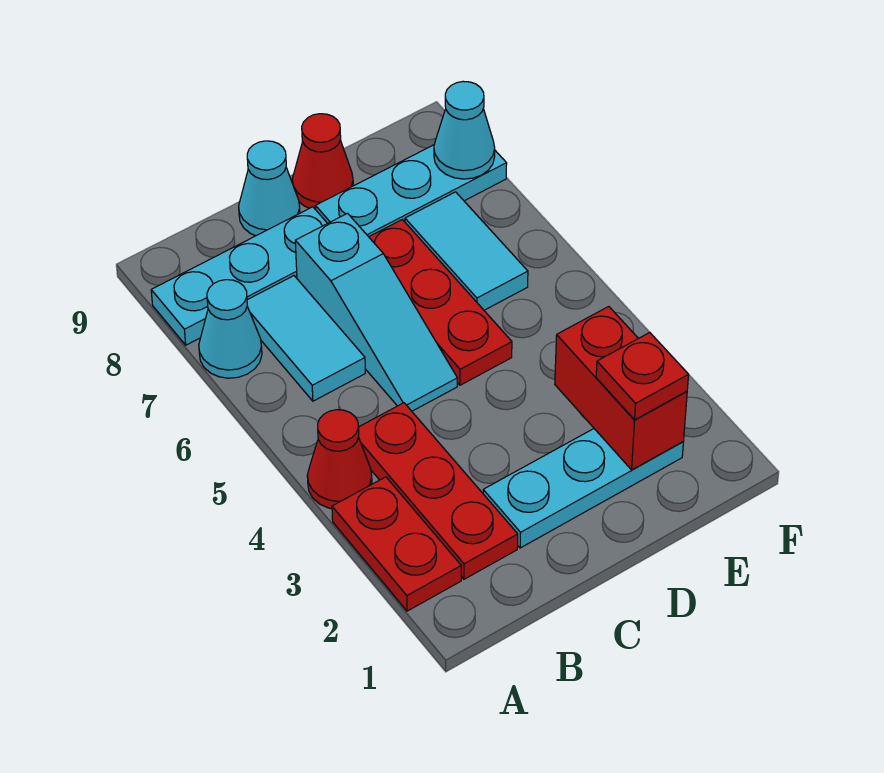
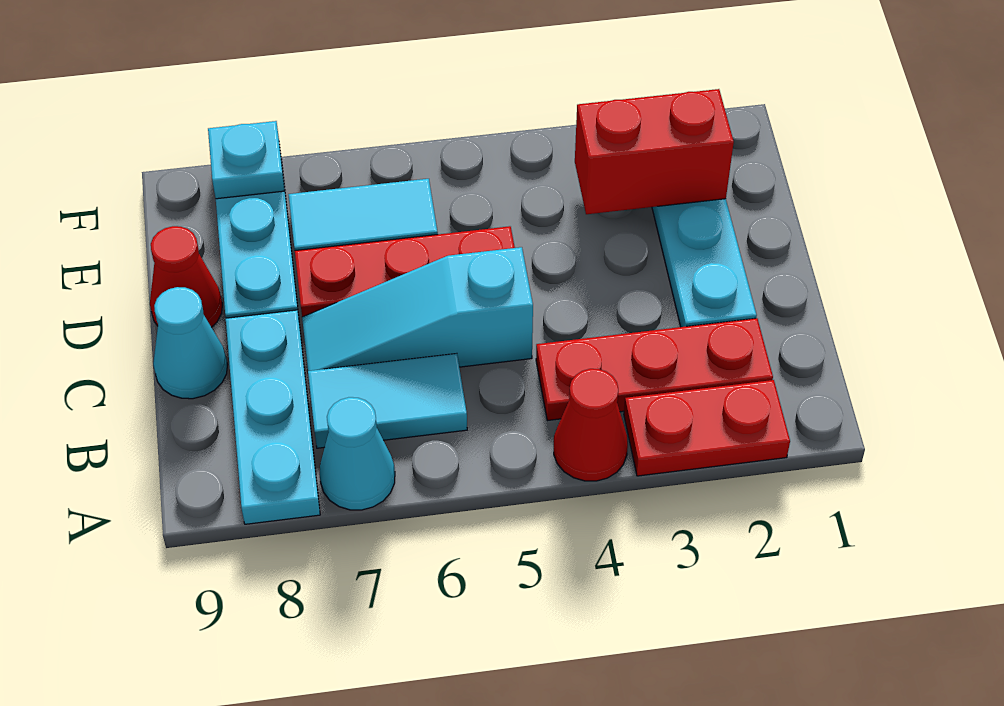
cyan 1x3 slope [295,213,457,411] -> cyan 1x3 slope turned to [302,247,533,371]
red 1x1 plate [596,333,689,420] -> none
cyan 1x1 cone [434,81,495,179] -> cyan 1x1 plate [208,121,284,199]

